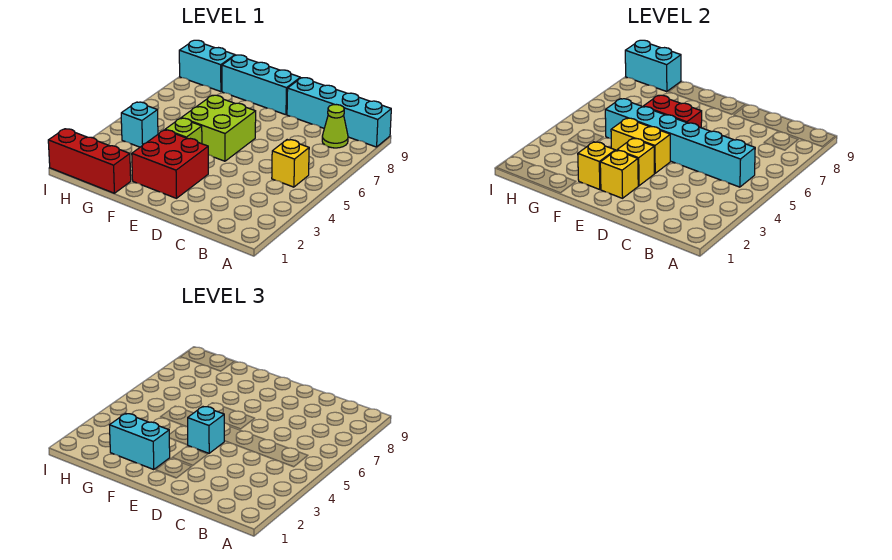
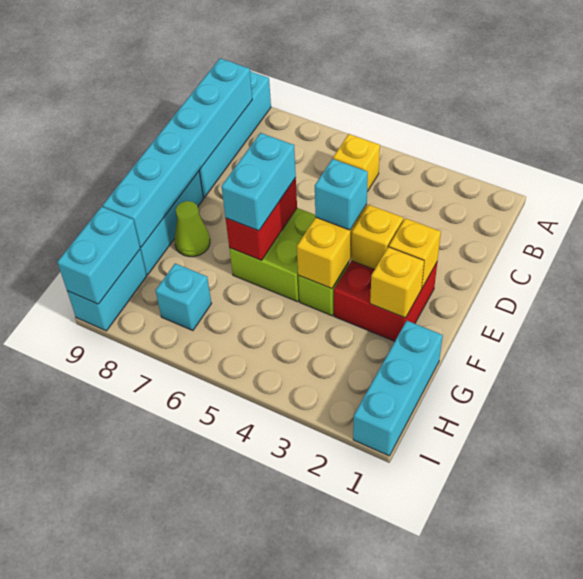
cyan 1x6 brick [605,99,755,187] -> cyan 1x6 brick moved to [103,58,252,247]
lime 1x1 cone [322,105,348,148] -> lime 1x1 cone moved to [174,201,210,257]
cyan 1x2 brick [110,413,170,470] -> cyan 1x2 brick moved to [221,133,296,231]
red 1x3 brick [48,129,131,193] -> cyan 1x3 brick [353,321,443,456]
cyan 1x1 brick [121,102,158,147] -> cyan 1x1 brick moved to [156,263,211,331]

